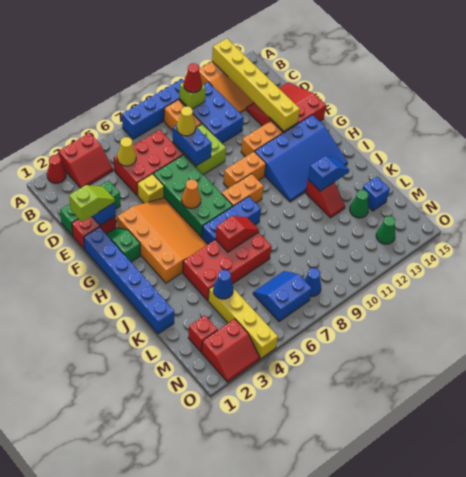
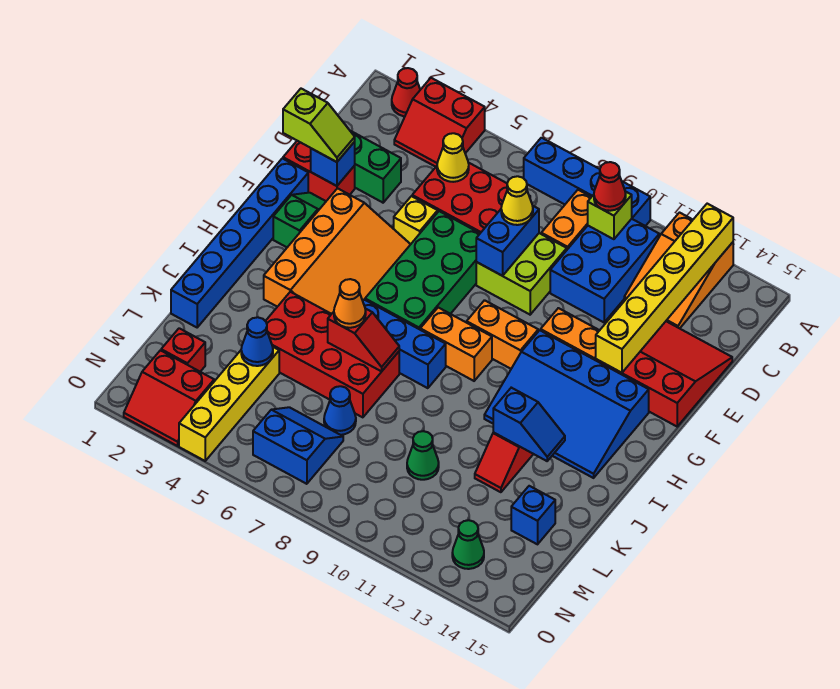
orange 1x1 cone [182,179,201,209] -> orange 1x1 cone moved to [334,279,366,328]
green 1x1 cone [350,190,369,218] -> green 1x1 cone moved to [407,431,439,480]
blue 1x1 cone [304,268,321,297] -> blue 1x1 cone moved to [324,386,356,435]

